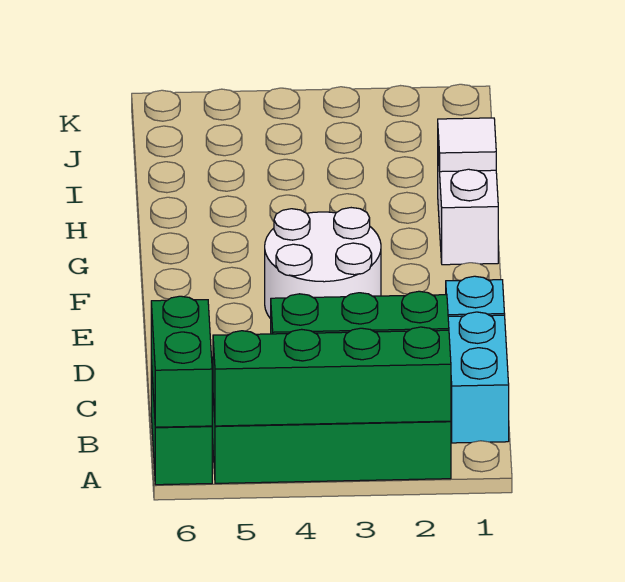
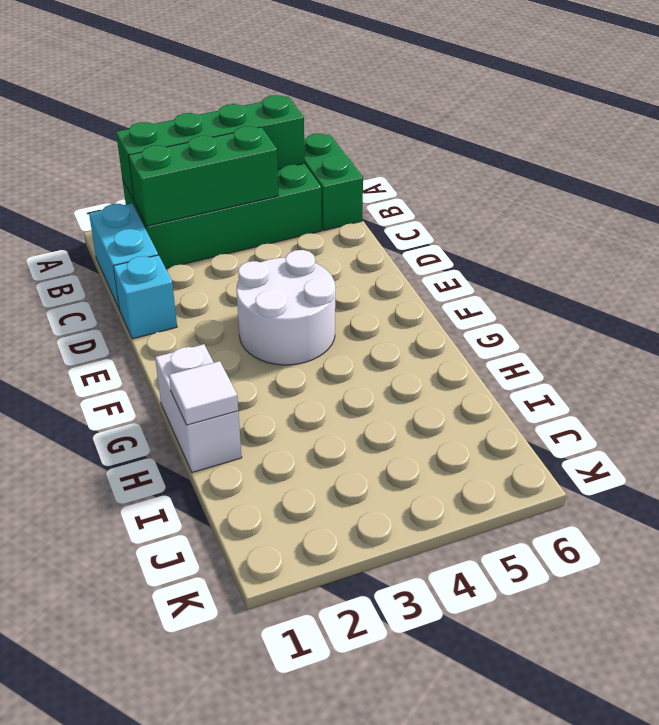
green 1x2 brick [151,296,212,427] -> none

